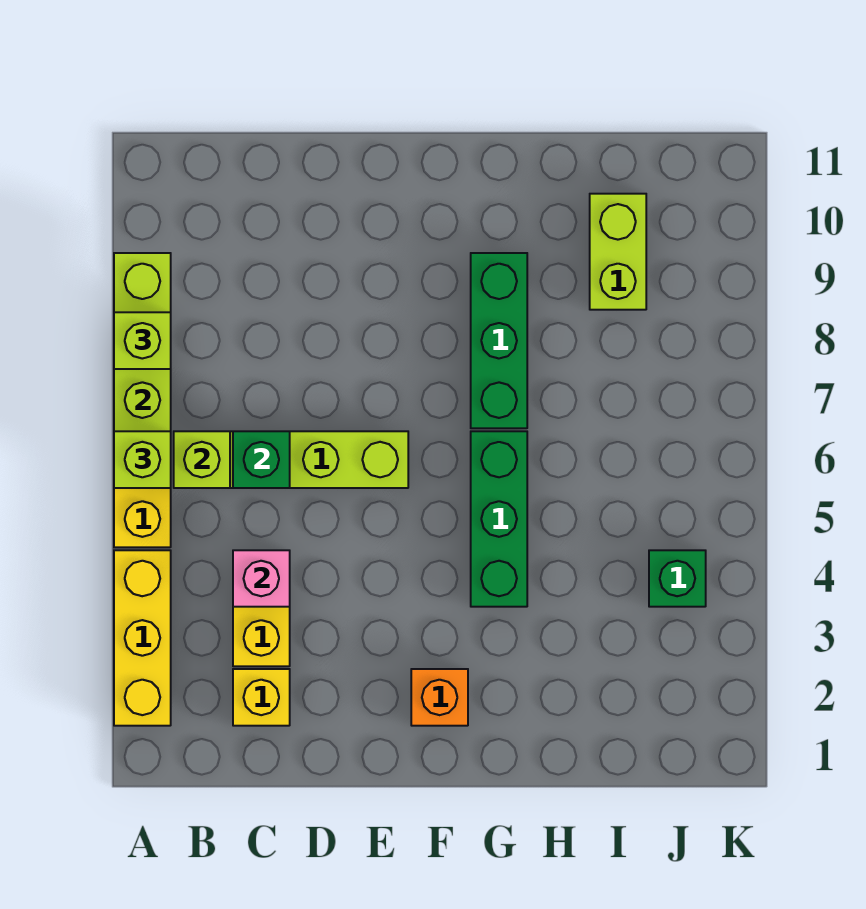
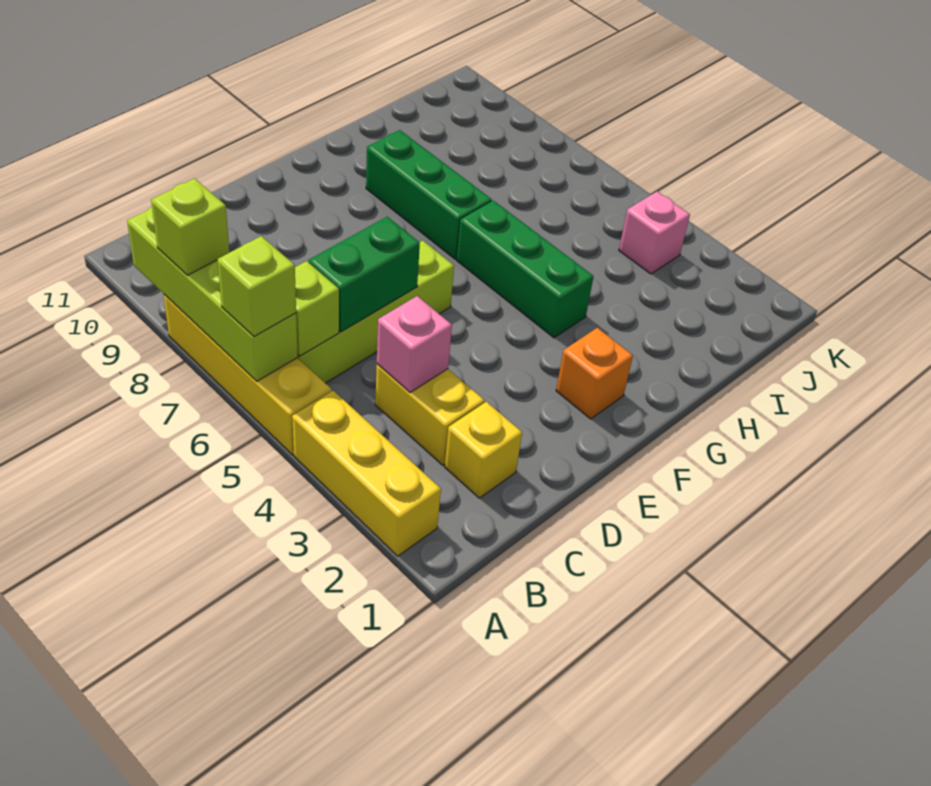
green 1x1 brick [233,431,290,488] -> green 1x2 brick [309,217,420,332]
lime 1x2 brick [590,194,646,310] -> none
green 1x1 brick [649,550,706,607] -> pink 1x1 brick [619,192,690,274]

